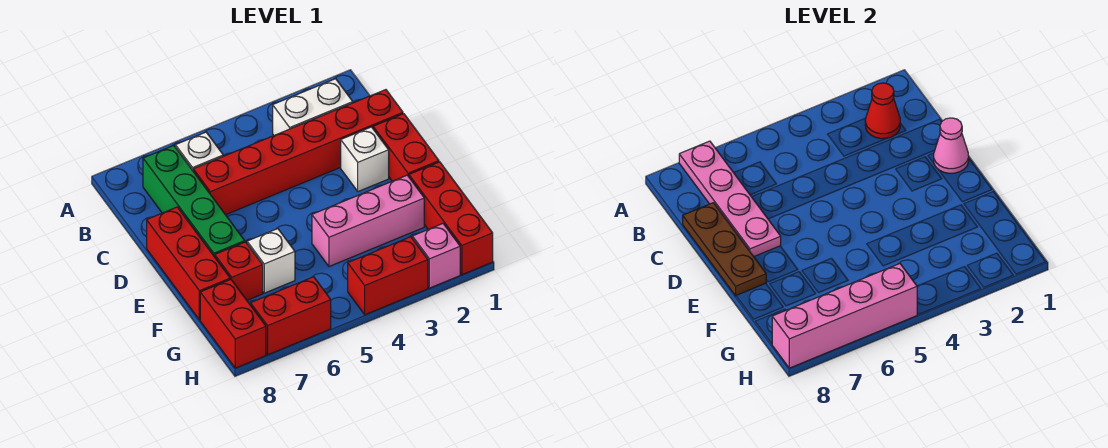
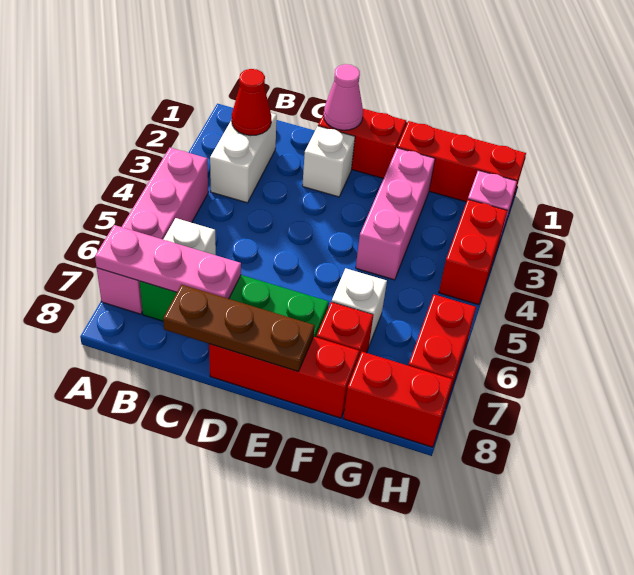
pink 1x4 plate [679,141,781,256] -> pink 1x3 plate [95,225,241,299]
red 1x6 brick [193,90,403,215] -> none
pink 1x4 brick [772,264,917,368] -> pink 1x4 brick moved to [97,148,208,314]

